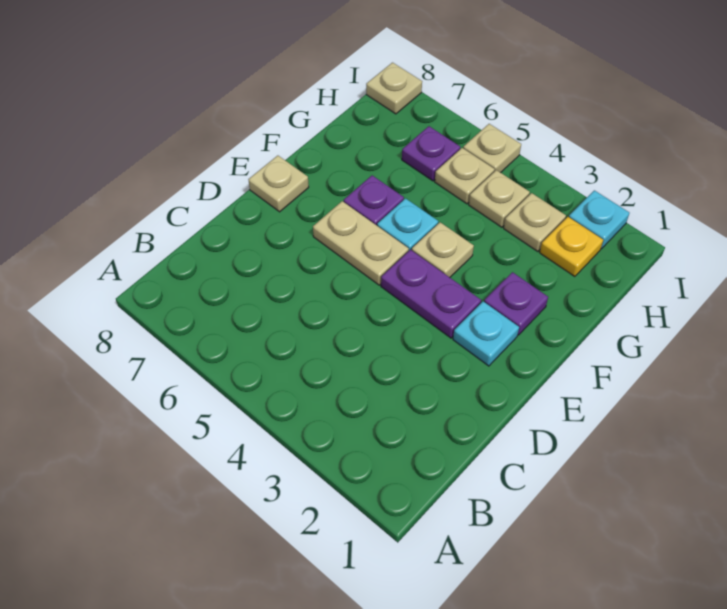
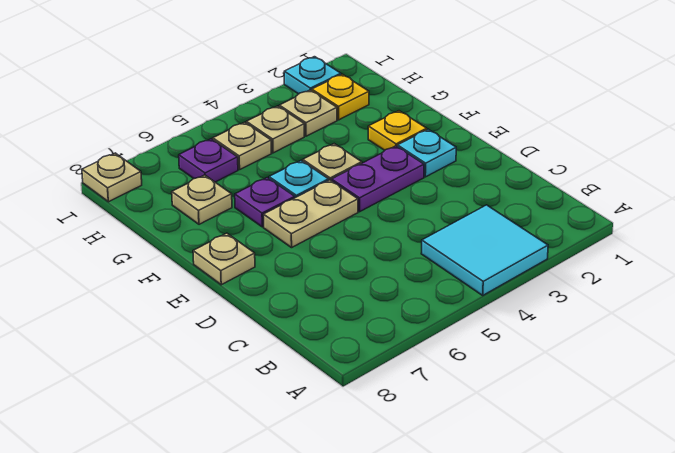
none -> cyan 2x2 tile [421,205,548,295]
purple 1x1 plate [484,272,548,335] -> yellow 1x1 plate [368,111,427,150]
tan 1x1 plate [463,124,521,173] -> tan 1x1 plate moved to [172,175,232,224]

